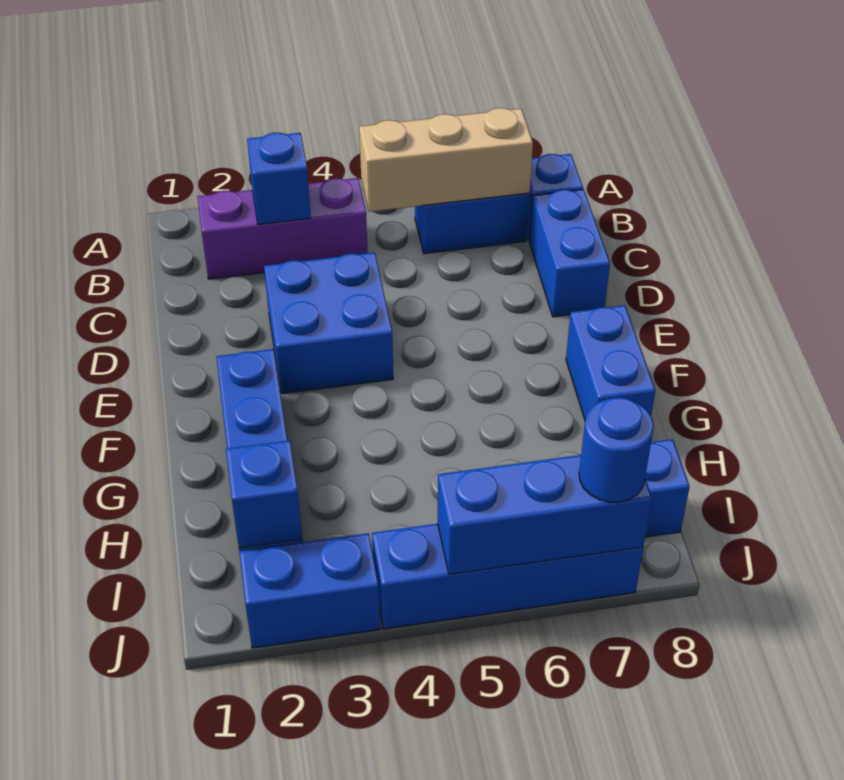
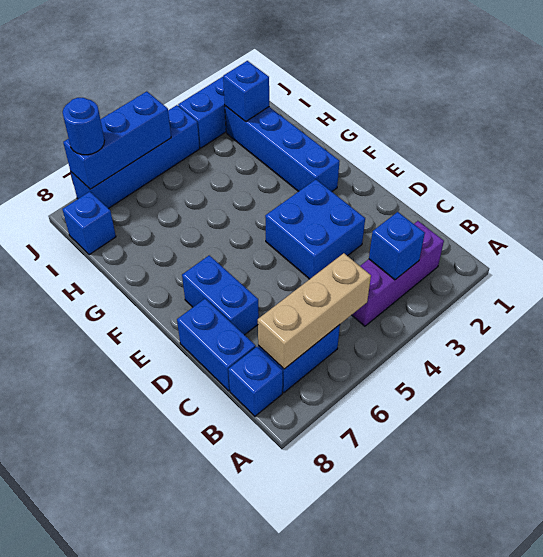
blue 1x2 brick [566,305,655,419] -> blue 1x2 brick moved to [182,255,259,335]

